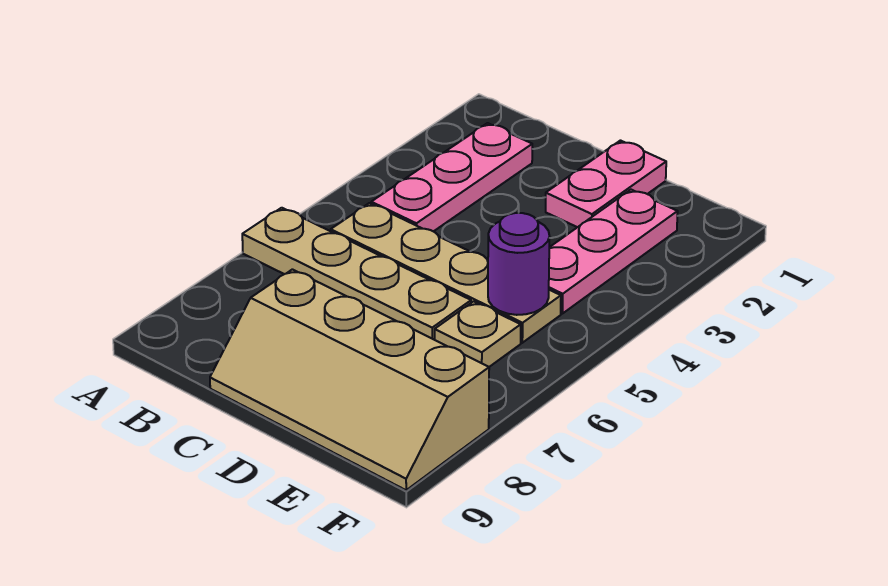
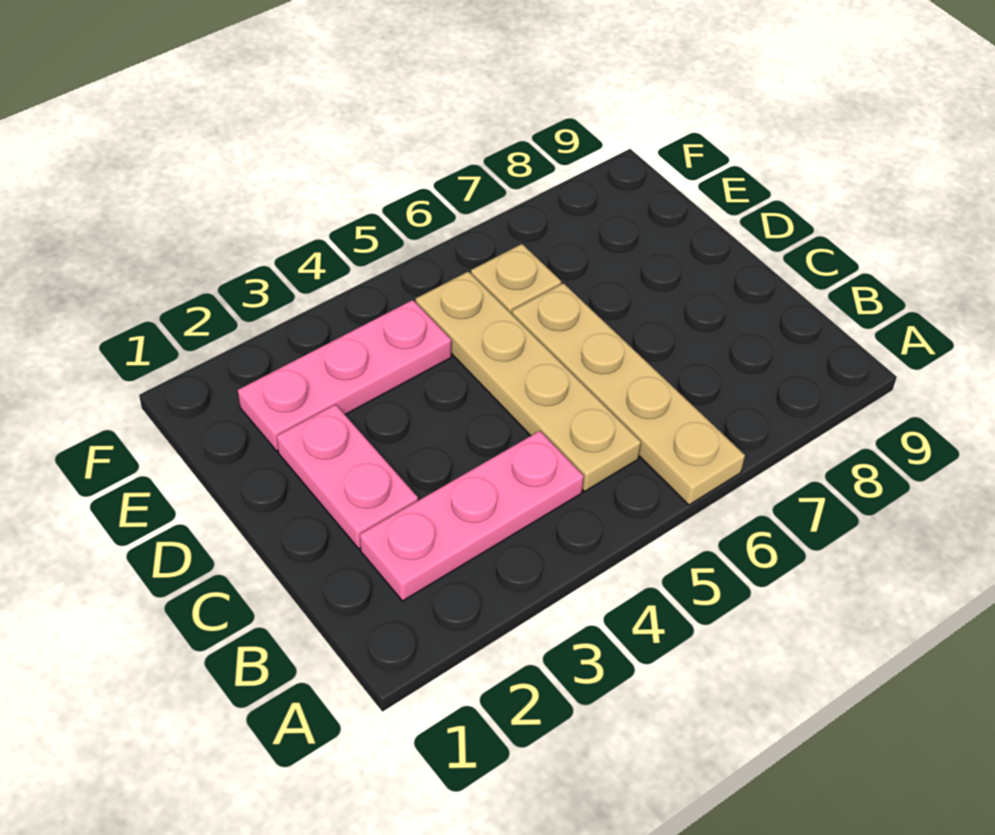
tan 2x4 slope [210,269,489,490] -> none
pink 1x2 plate [546,141,666,227] -> pink 1x2 plate turned to [277,405,418,549]
purple 1x1 round brick [488,213,549,315] -> none

